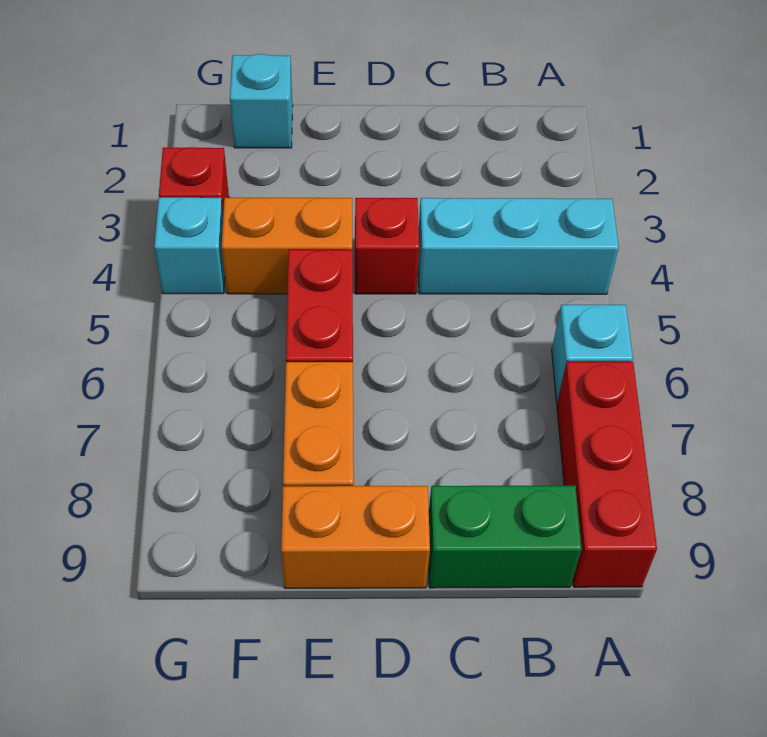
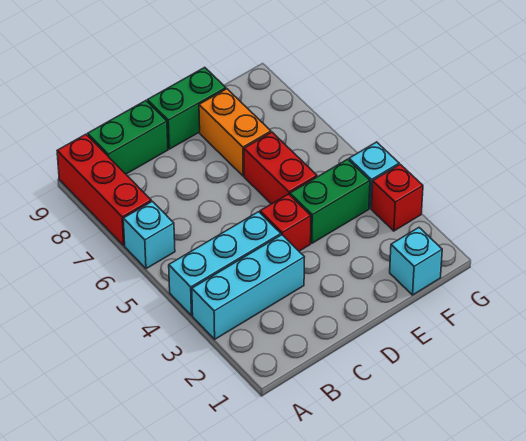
none -> cyan 1x3 brick [192,235,304,339]
orange 1x2 brick [281,486,430,588] -> green 1x2 brick [147,67,226,149]
orange 1x2 brick [222,198,352,294] -> green 1x2 brick [290,159,370,243]

